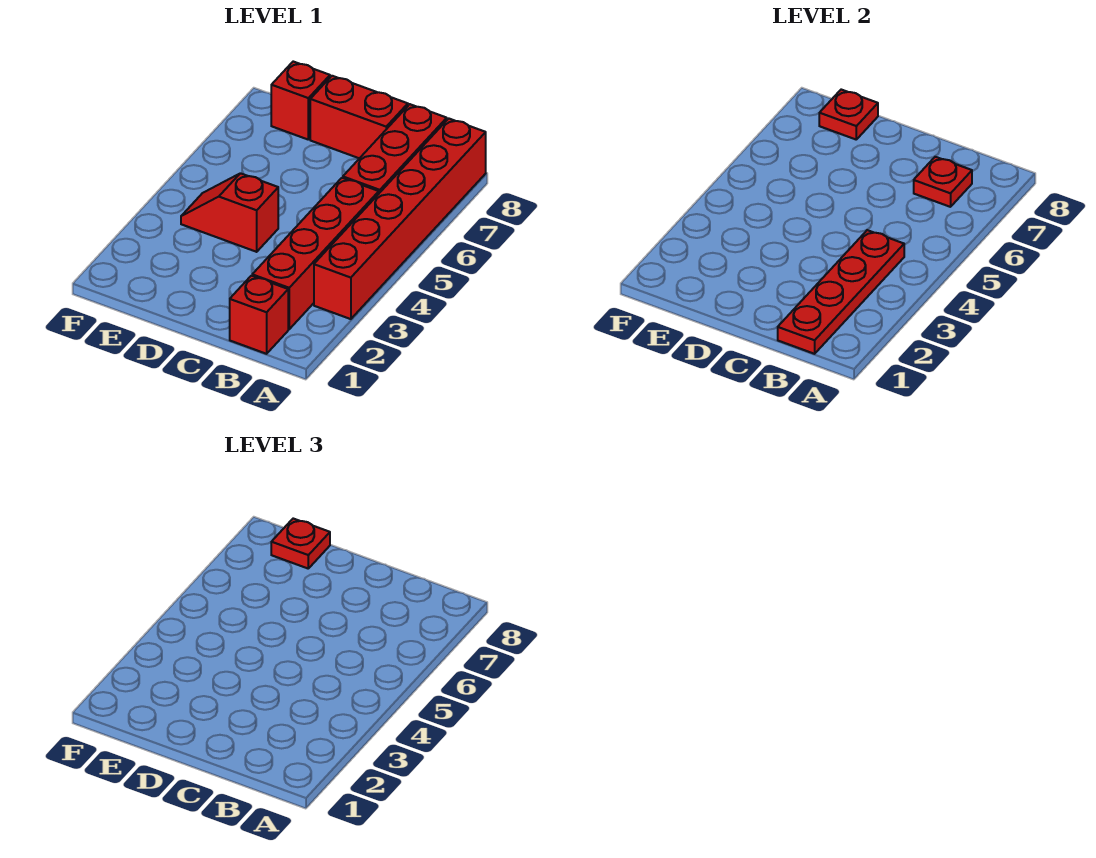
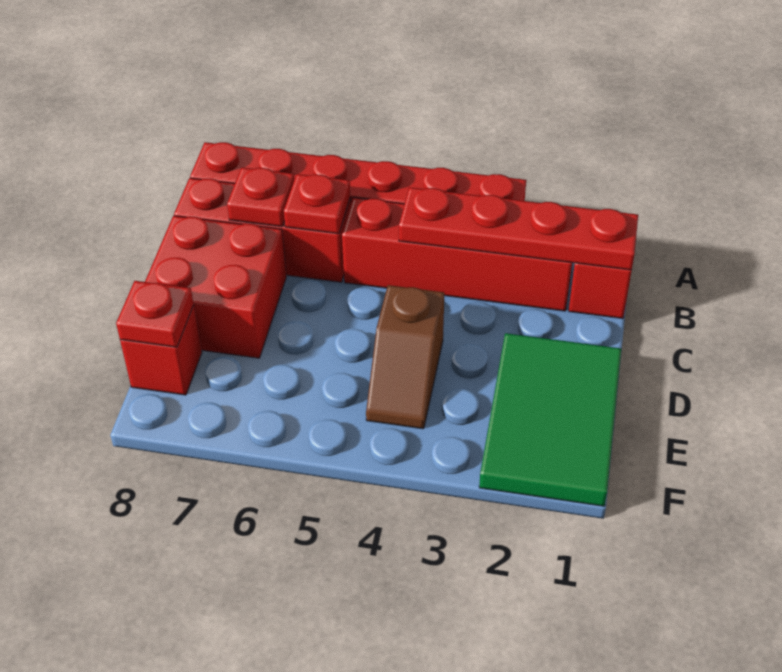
red 1x2 brick [310,76,408,158] -> red 2x2 brick [145,216,286,358]
none -> green 2x3 tile [479,333,621,506]
red 1x2 slope [181,173,278,252] -> brown 1x2 slope [366,285,444,429]
red 1x1 plate [271,519,330,568] -> red 1x1 plate moved to [284,174,350,234]

